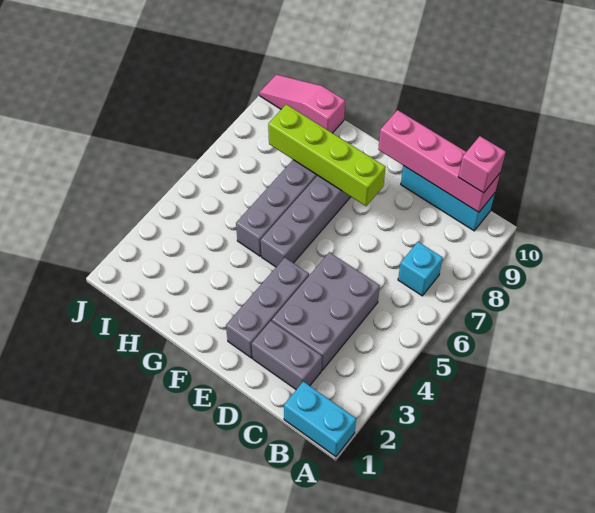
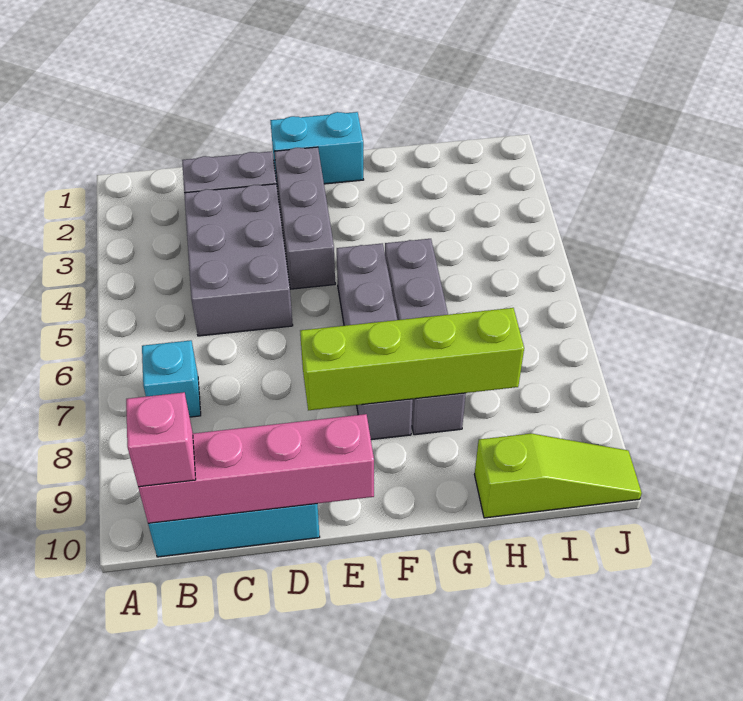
cyan 1x2 brick [284,381,356,457] -> cyan 1x2 brick moved to [270,112,364,184]
pink 1x3 slope [259,75,345,133] -> lime 1x3 slope [475,434,642,518]

